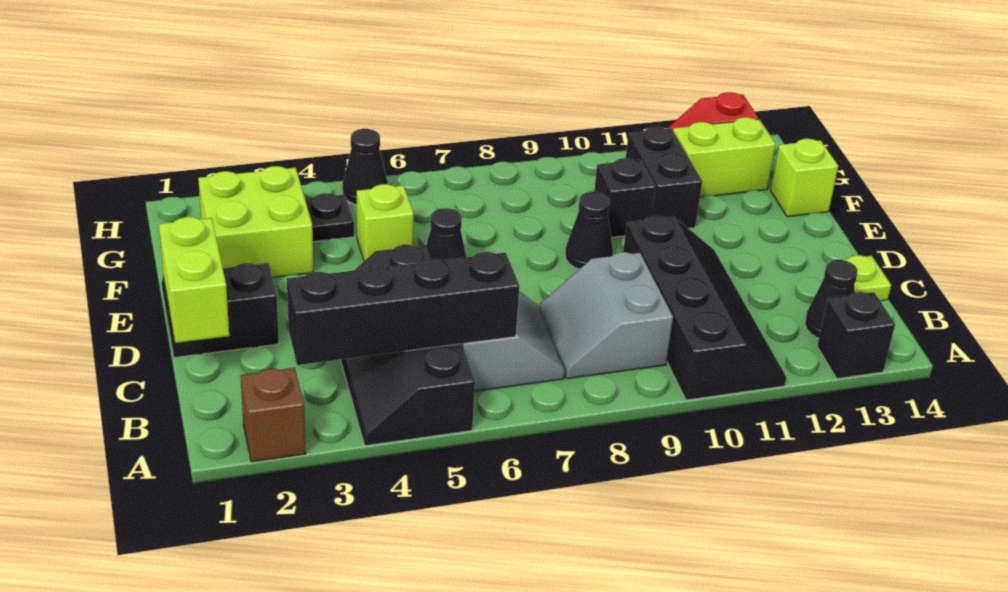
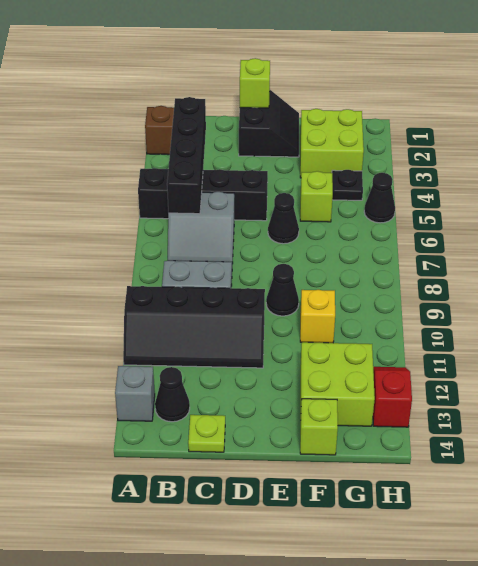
black 1x1 brick [817,292,895,379] -> grey 1x1 brick [115,366,155,421]
lime 1x2 brick [159,217,229,343] -> lime 1x1 brick [240,58,270,108]
black 1x1 brick [594,158,656,238] -> yellow 1x1 brick [300,290,335,343]
black 1x2 brick [626,127,702,228] -> none
lime 1x2 brick [673,117,776,197] -> lime 2x2 brick [300,342,375,426]

